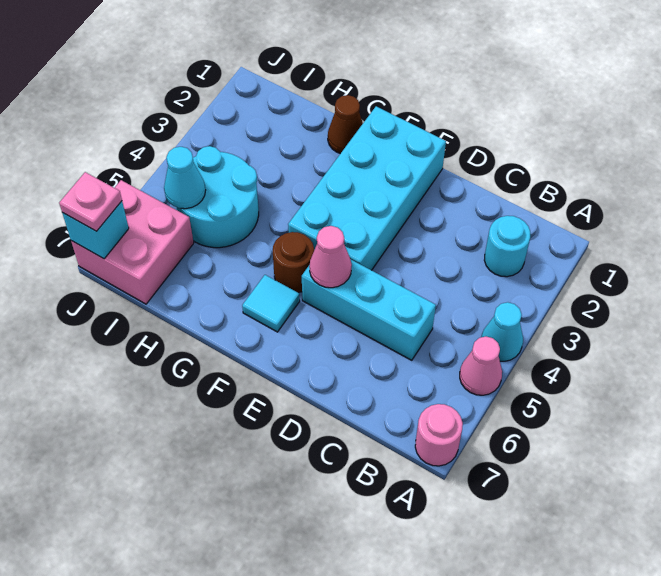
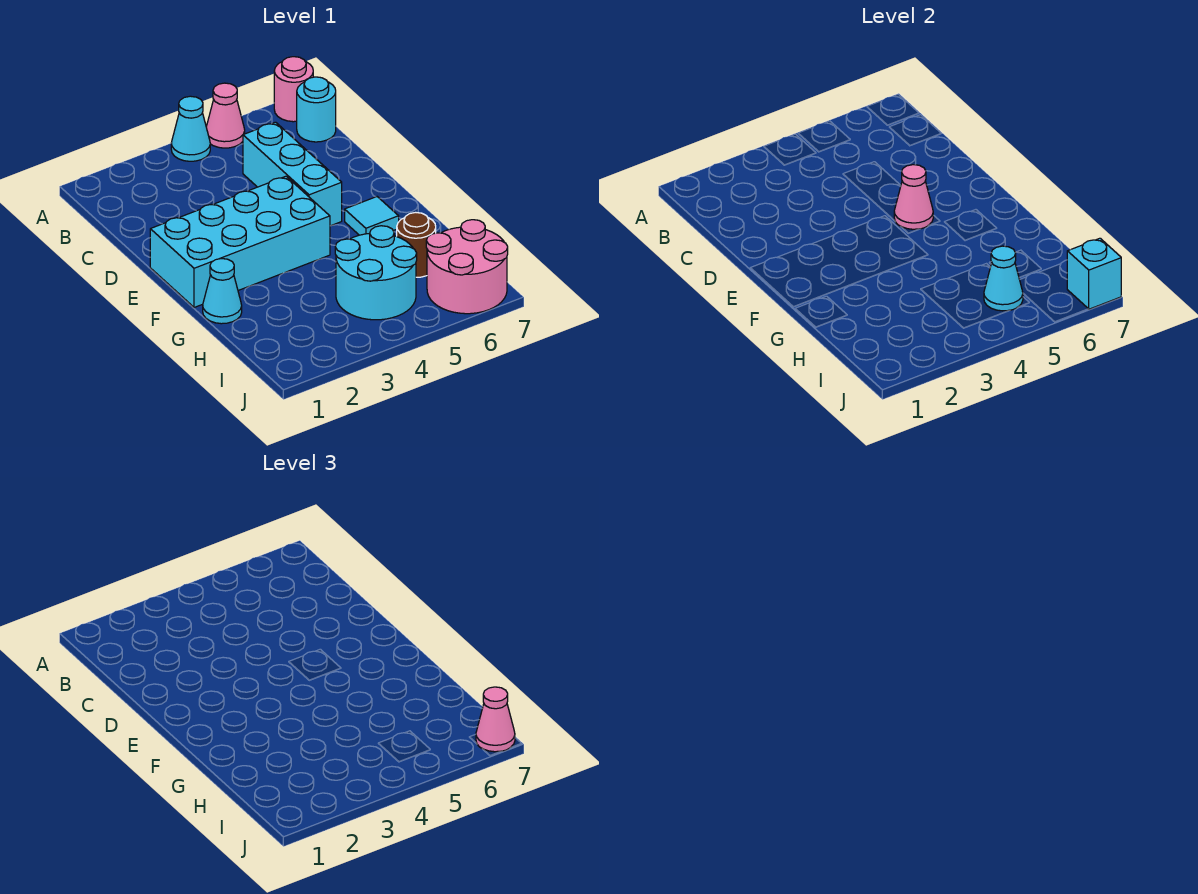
cyan 1x1 round brick [484,216,530,277] -> cyan 1x1 round brick moved to [297,77,336,142]
brown 1x1 round brick [273,232,314,293] -> brown 1x1 round brick moved to [397,212,436,277]
brown 1x1 cone [328,95,363,154] -> cyan 1x1 cone [203,259,242,324]
pink 2x2 brick [71,180,194,304] -> pink 2x2 round brick [426,220,508,314]
pink 1x1 plate [59,172,122,231] -> pink 1x1 cone [476,687,515,752]

